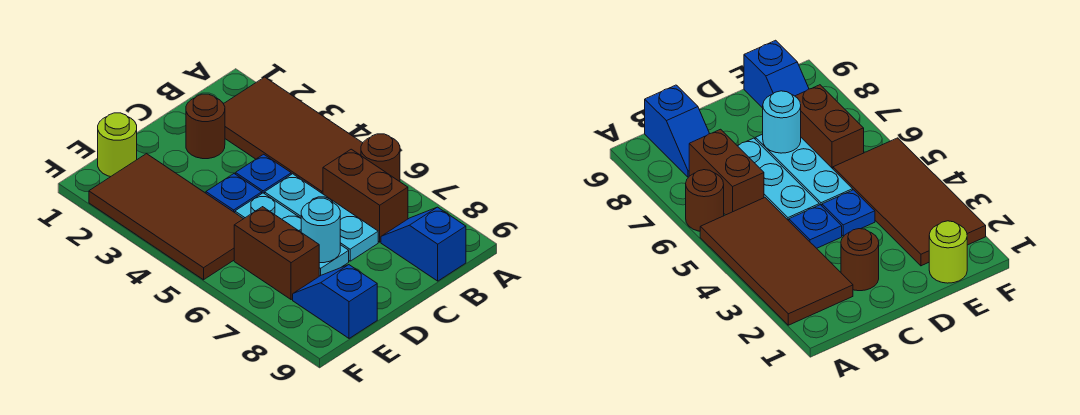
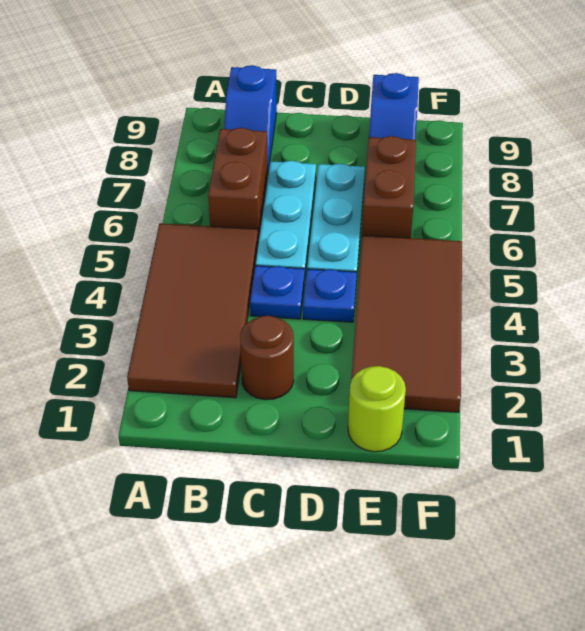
brown 1x1 round brick [361,134,400,182] -> none
cyan 1x1 round brick [301,198,340,263] -> none

